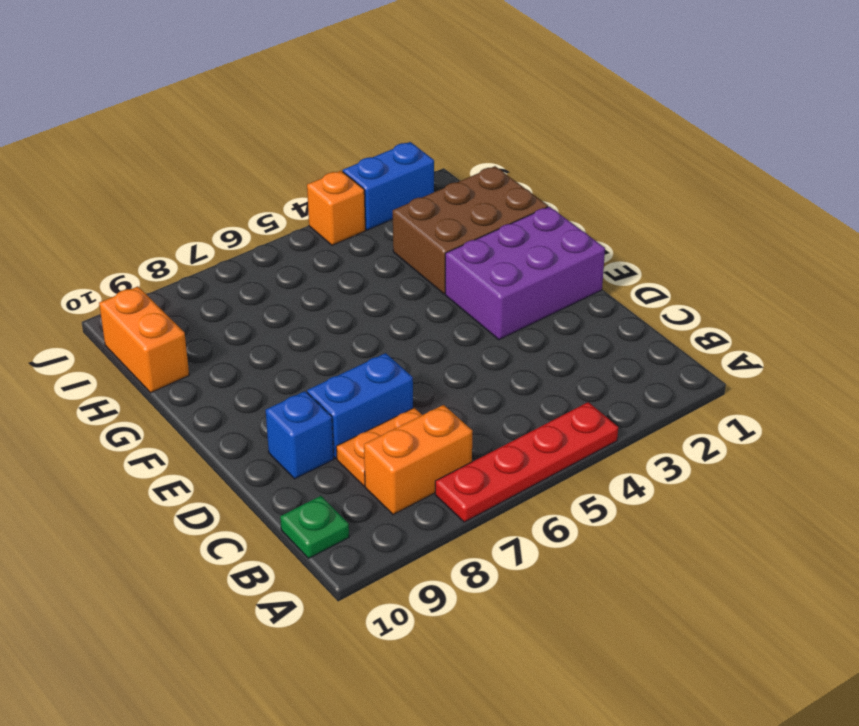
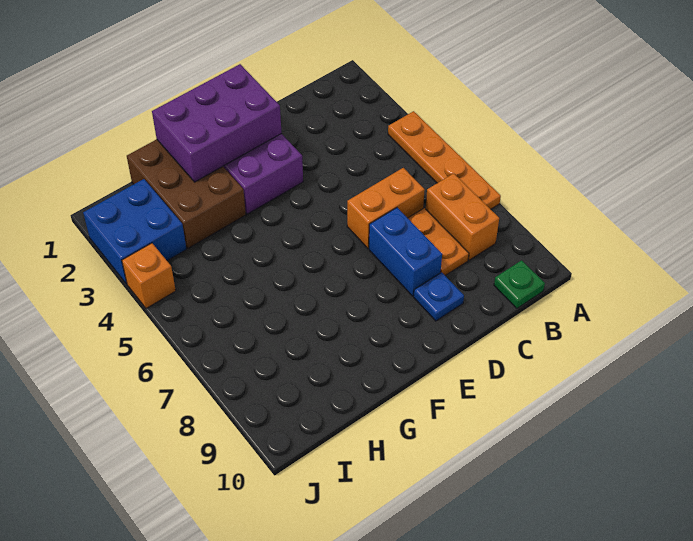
red 1x4 plate [435,402,618,522] -> orange 1x4 plate [388,111,501,209]
blue 1x1 brick [266,391,334,479] -> blue 1x1 plate [414,272,464,321]
none -> purple 2x3 brick [152,64,282,182]
orange 1x2 brick [99,286,189,393] -> orange 1x2 brick moved to [347,168,425,248]
blue 1x2 brick [343,142,434,230] -> blue 2x2 brick [83,179,186,284]

